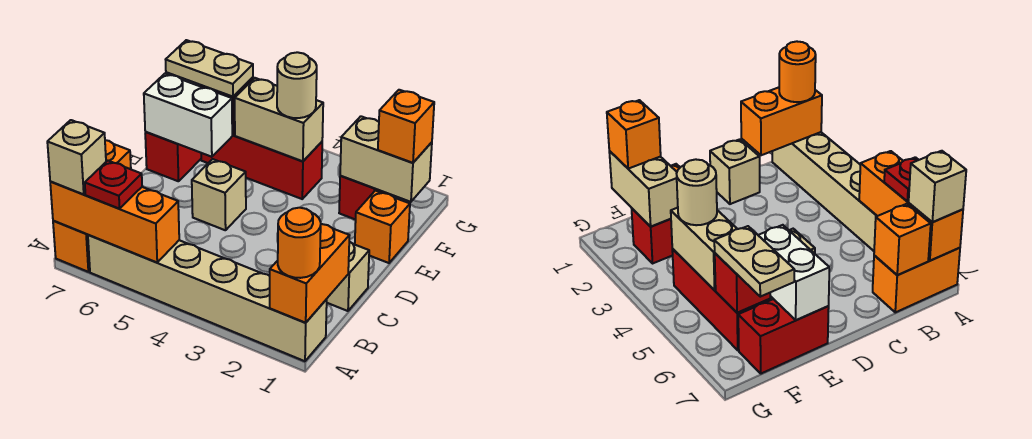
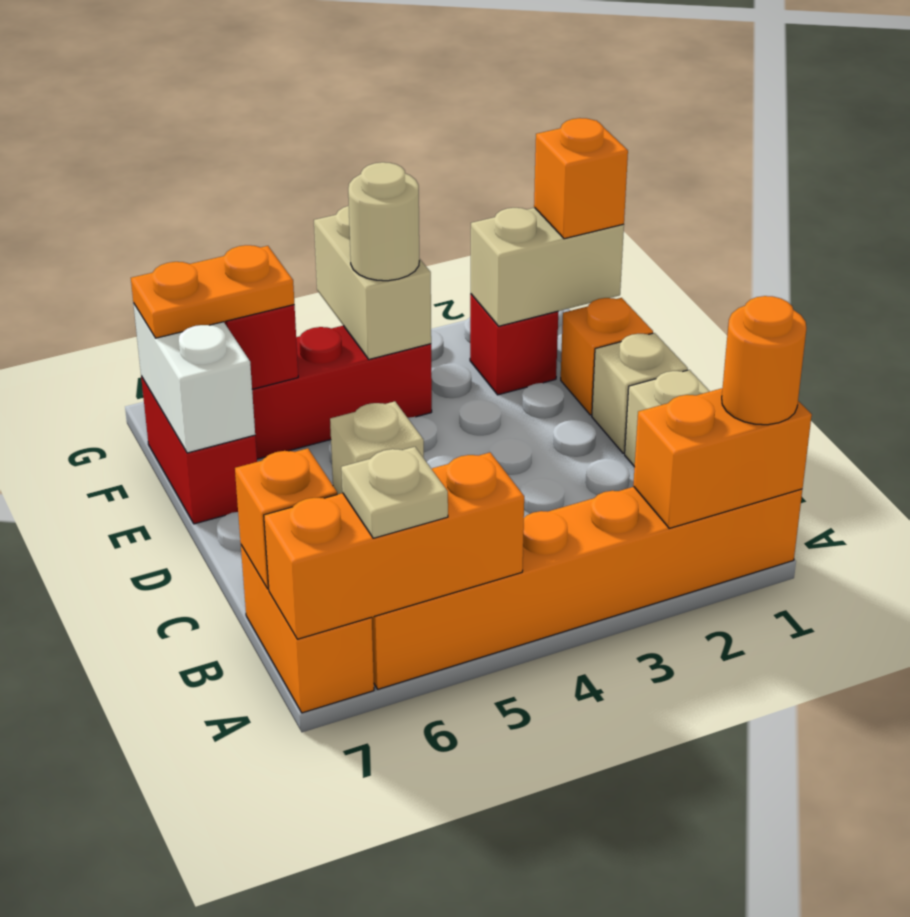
tan 1x6 brick [88,235,327,361] -> orange 1x6 brick [371,487,802,689]
orange 1x2 brick [270,224,350,323] -> orange 1x2 brick turned to [633,388,812,528]
red 1x1 plate [85,161,142,209] -> tan 1x1 plate [341,447,448,538]
tan 1x1 brick [47,120,106,194] -> tan 1x1 brick moved to [592,333,688,453]
white 1x2 brick [144,74,232,157] -> white 1x2 brick turned to [133,303,255,453]
tan 1x2 brick [235,78,323,161] -> tan 1x2 brick turned to [314,206,431,359]
tan 1x2 plate [166,40,253,97] -> orange 1x2 plate [131,245,294,338]

